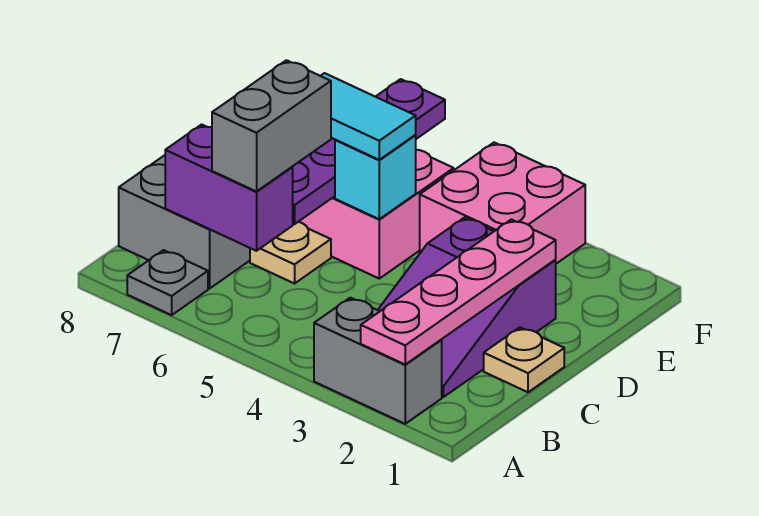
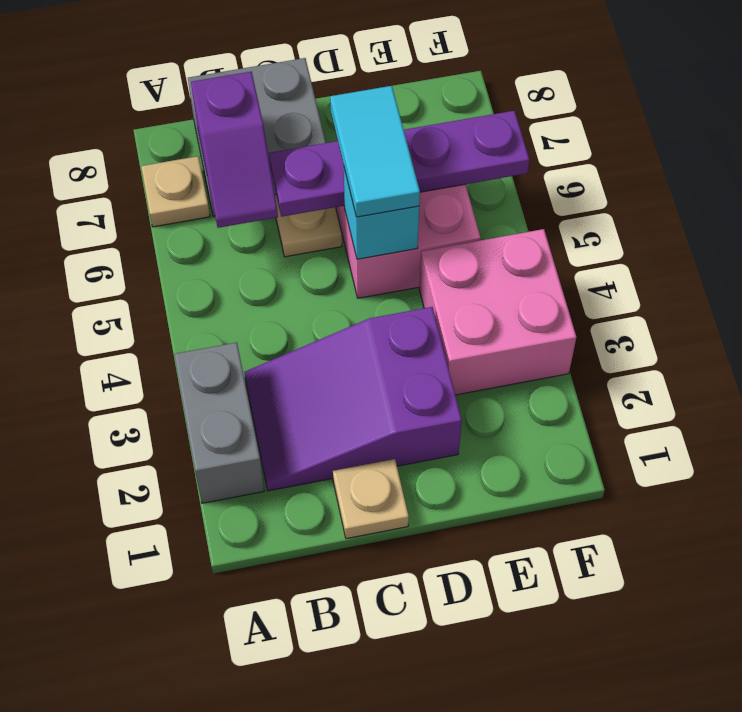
pink 1x4 plate [361,219,556,364] -> none
grey 1x1 plate [127,250,208,315] -> tan 1x1 plate [141,156,210,227]
purple 1x2 brick [165,125,293,251] -> purple 1x2 slope [191,72,278,228]
grey 1x2 brick [212,60,331,192] -> none

